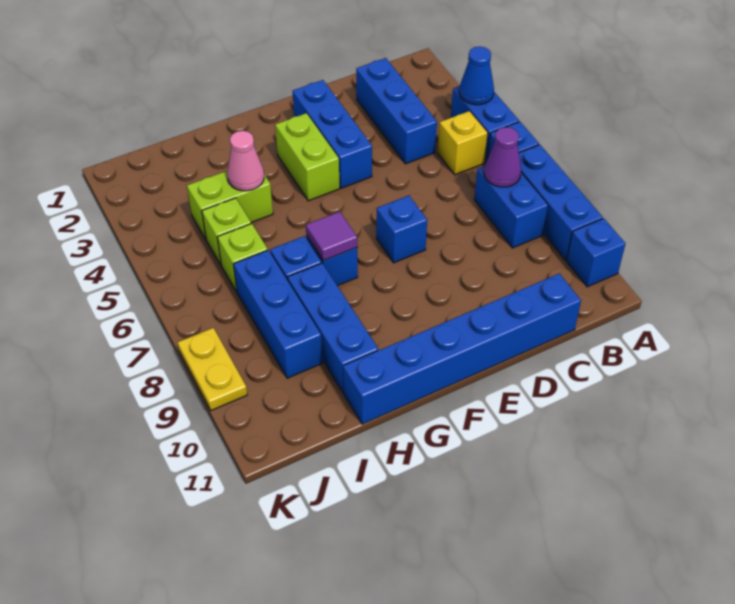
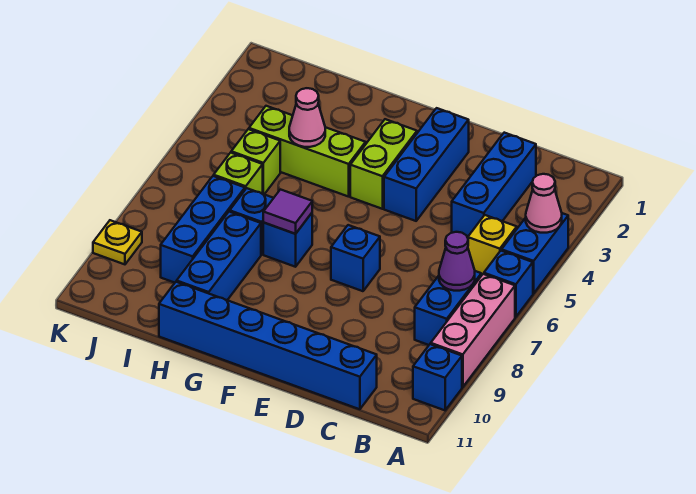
blue 1x1 cone [459,47,494,105] -> pink 1x1 cone [526,174,562,233]
blue 1x3 brick [519,145,603,260] -> pink 1x3 brick [431,274,515,387]
lime 1x2 brick [187,171,273,239] -> lime 1x3 brick [249,106,366,197]
yellow 1x2 plate [177,328,247,410] -> yellow 1x1 plate [93,220,142,264]

